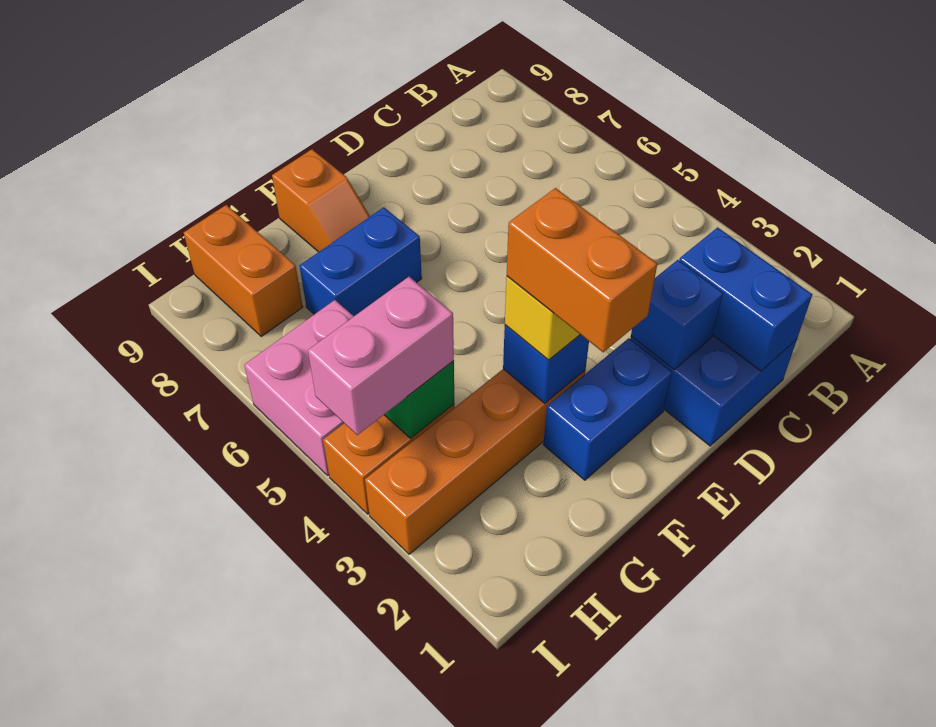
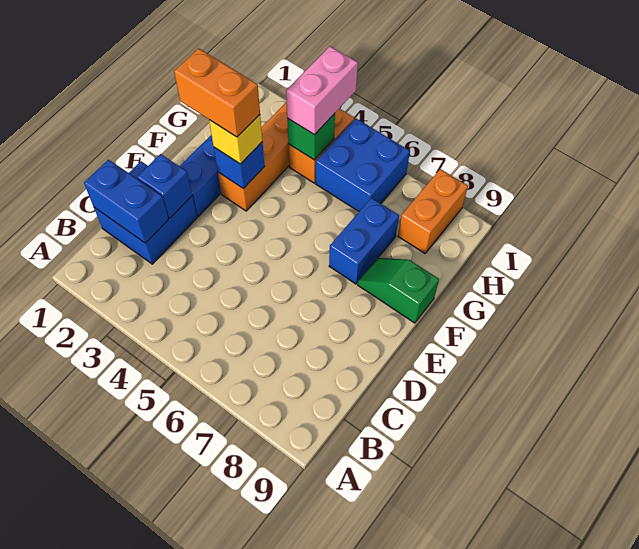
orange 1x2 slope [272,149,370,252] -> green 1x2 slope [358,258,439,323]
pink 2x2 brick [244,300,354,475] -> blue 2x2 brick [316,118,410,211]
orange 1x2 brick [184,205,303,336] -> orange 1x2 brick turned to [398,169,468,253]

